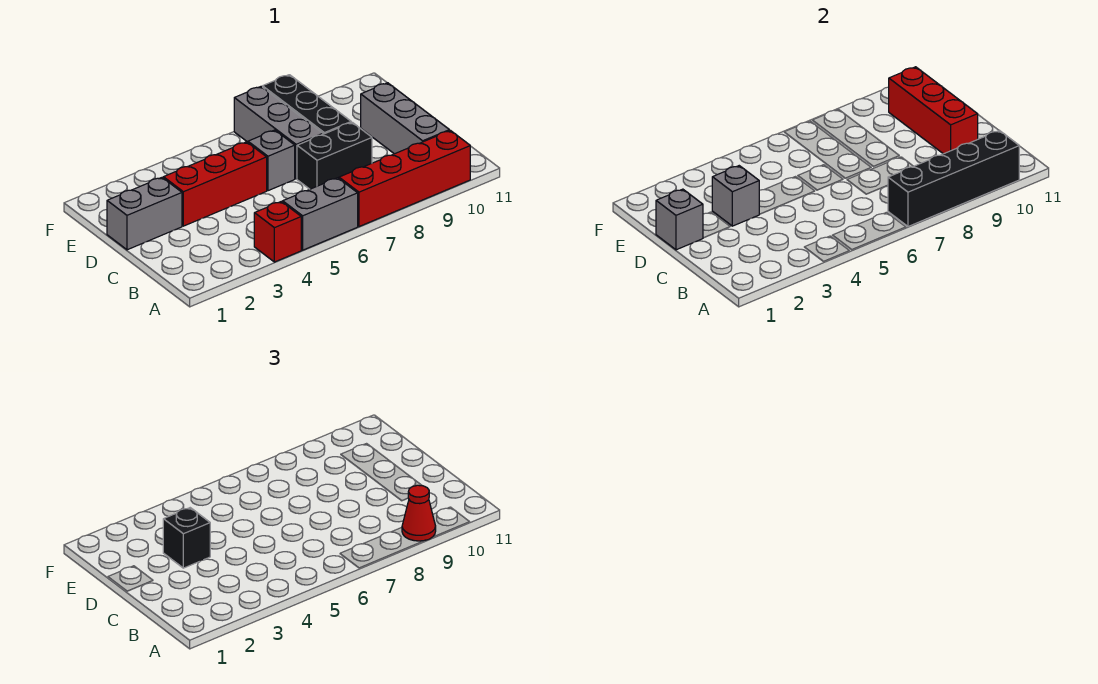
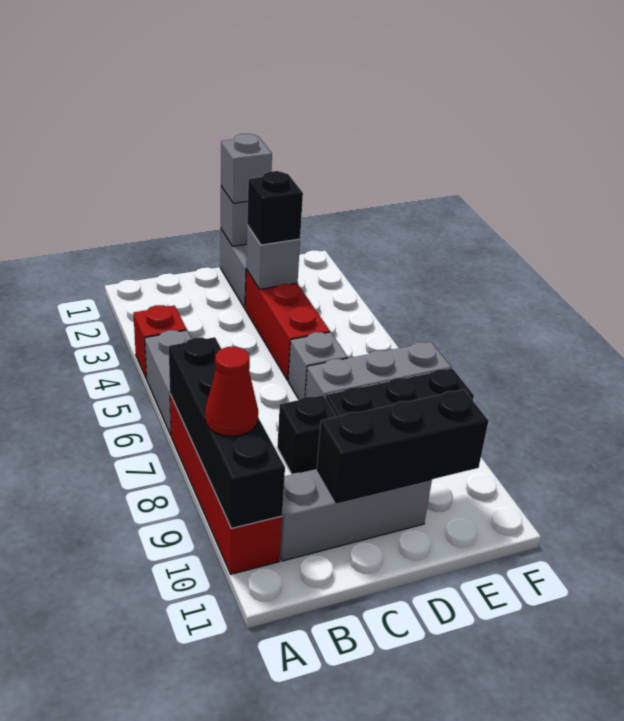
black 1x2 brick [297,122,372,189] -> black 1x1 brick [277,395,337,474]
red 1x3 brick [889,67,978,154] -> black 1x3 brick [317,390,488,503]
none -> grey 1x1 brick [221,134,272,203]

